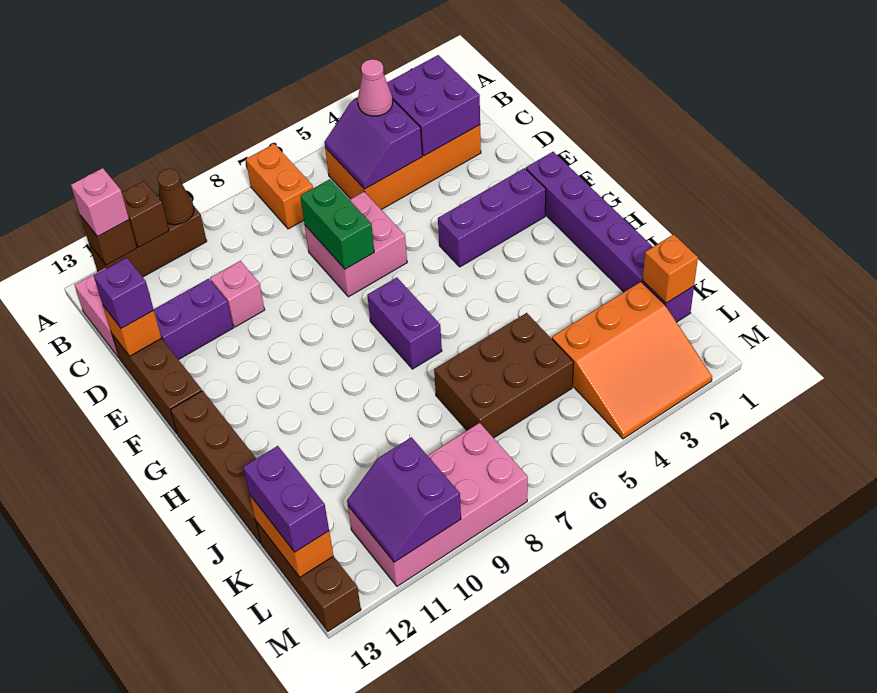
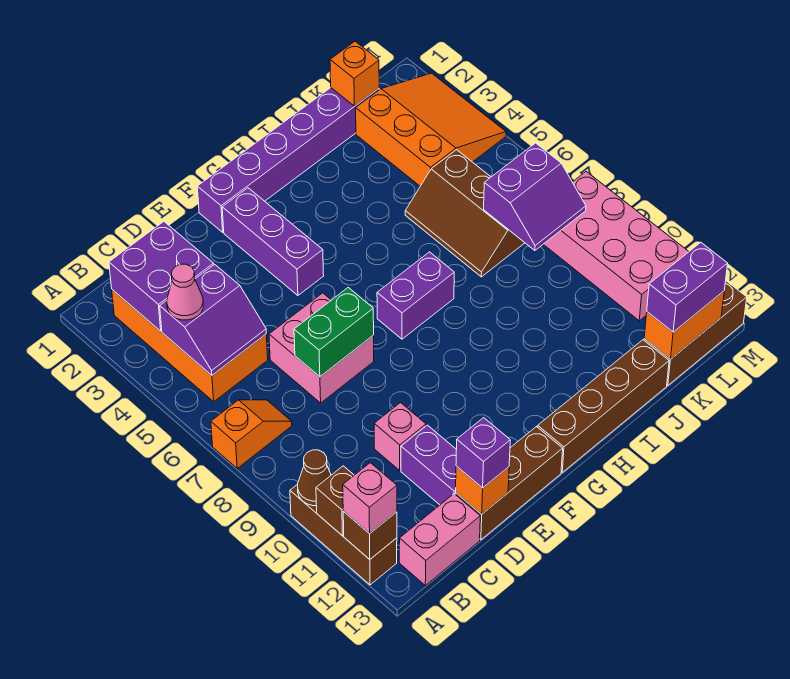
orange 1x2 brick [246,144,313,229] -> orange 1x2 slope [211,400,292,468]
brown 2x3 brick [434,313,574,438] -> brown 2x3 slope [405,150,525,277]
purple 2x2 slope [347,437,461,562] -> purple 2x2 slope moved to [484,143,586,250]

